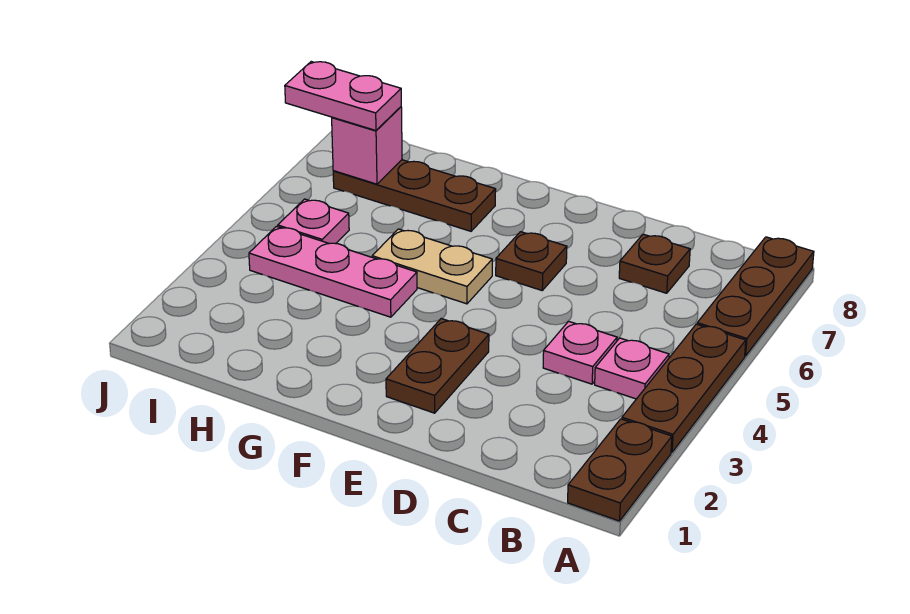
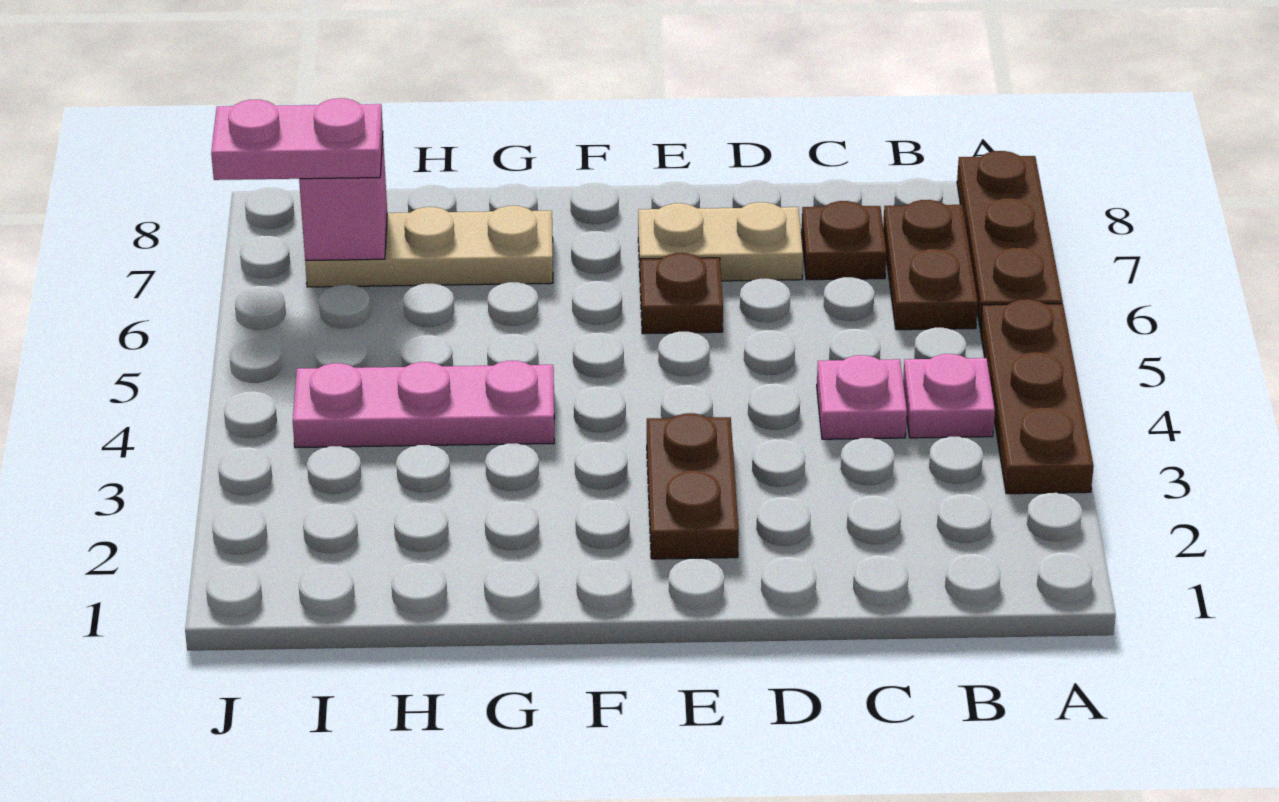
brown 1x2 plate [568,419,672,521] -> brown 1x2 plate moved to [883,200,978,330]
tan 1x2 plate [372,229,492,304] -> tan 1x2 plate moved to [638,202,803,281]
brown 1x3 plate [333,160,496,231] -> tan 1x3 plate [305,206,553,287]
pink 1x1 plate [278,199,349,244] -> none

